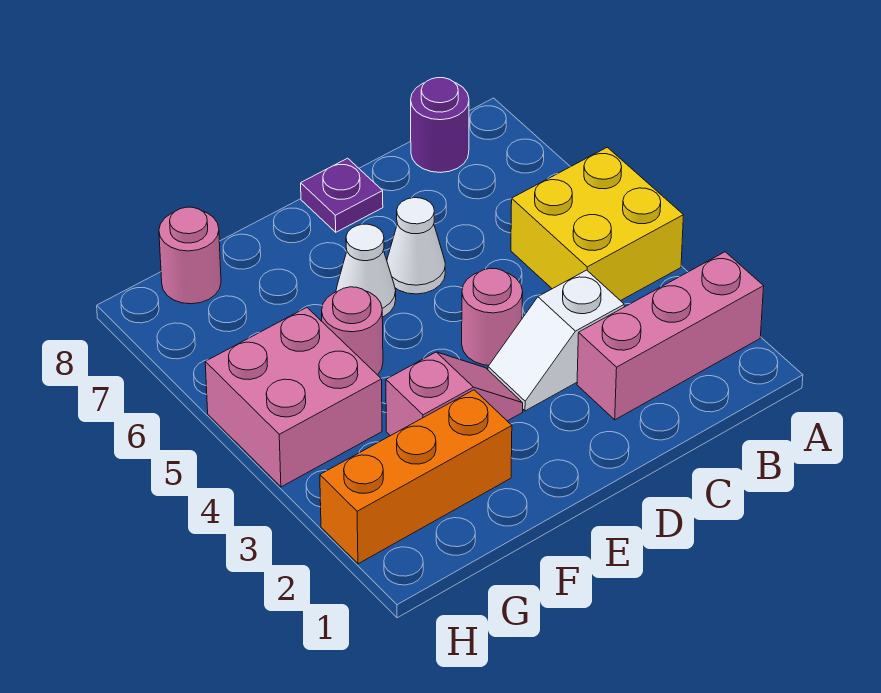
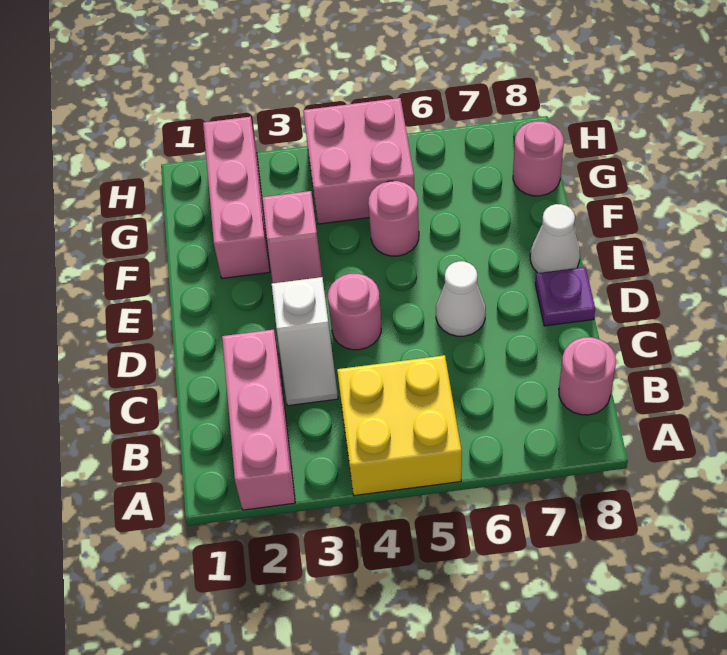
purple 1x1 round brick [411,78,469,172] -> pink 1x1 round brick [559,337,616,415]
white 1x2 slope [488,270,624,411] -> white 1x2 slope turned to [272,277,338,406]
white 1x1 cone [336,224,396,317] -> white 1x1 cone moved to [530,204,580,273]
orange 1x3 brick [320,390,512,564] -> pink 1x3 brick [203,117,270,278]

